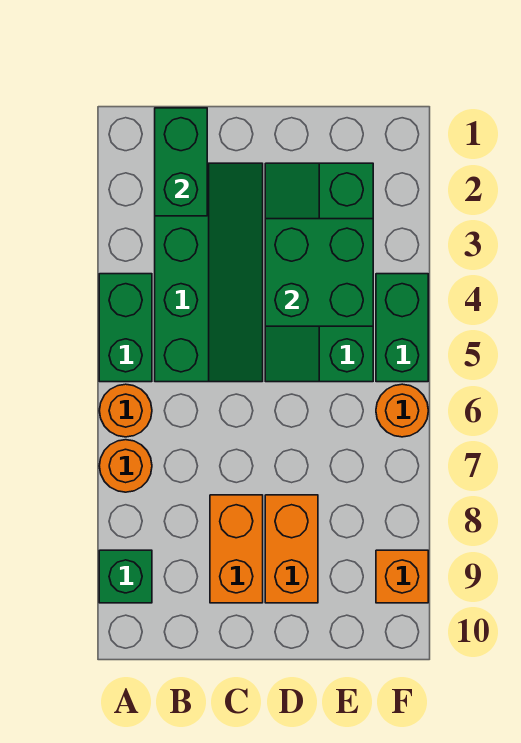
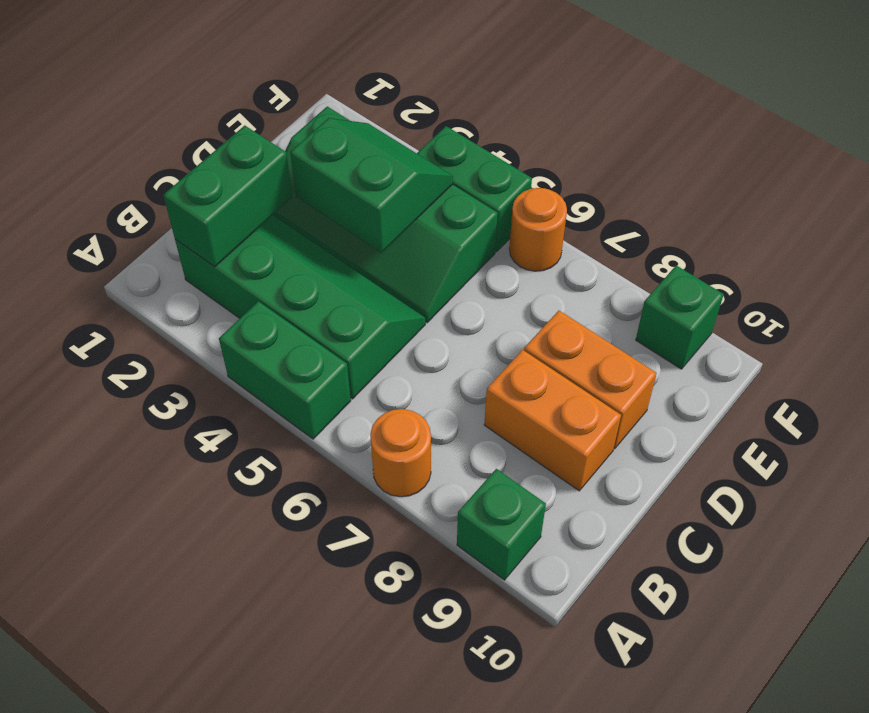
orange 1x1 round brick [99,384,152,437] -> none
green 1x2 brick [155,108,207,216] -> green 1x2 brick turned to [163,126,292,267]
green 2x2 brick [265,219,373,326] -> green 2x2 slope [290,118,453,253]
orange 1x1 brick [376,550,428,603] -> green 1x1 brick [636,265,724,369]

